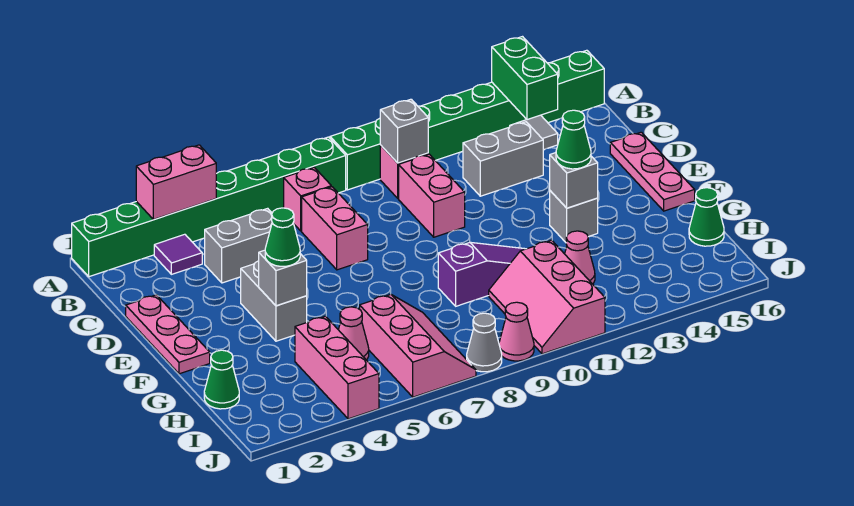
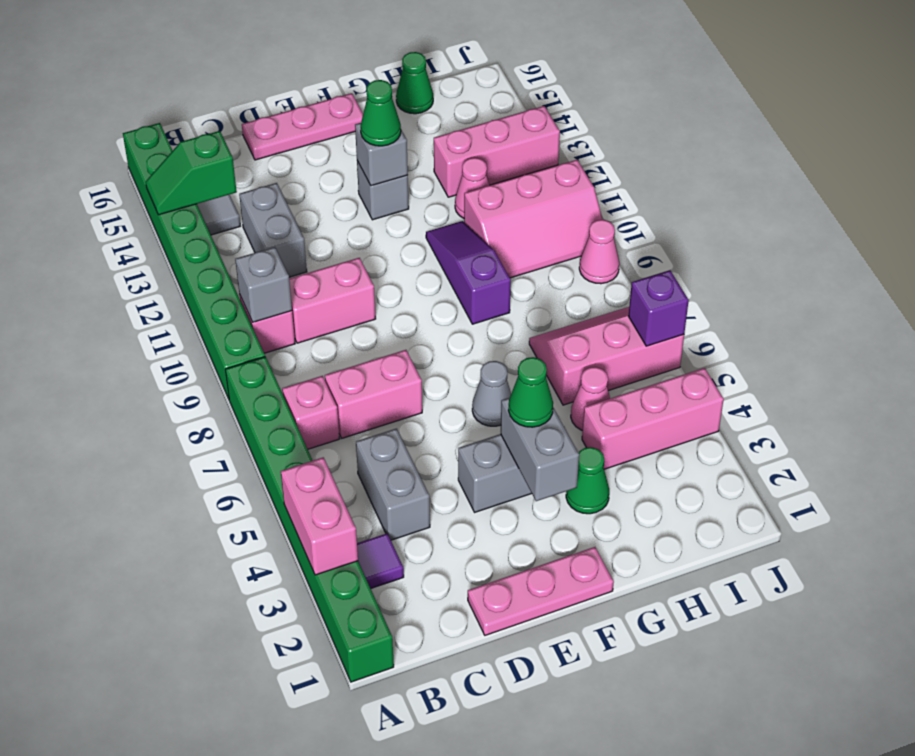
green 1x2 brick [492,37,558,120] -> green 1x2 slope [146,131,237,215]
grey 1x1 brick [259,250,307,306] -> grey 1x2 brick [501,398,579,501]
green 1x1 cone [204,350,239,409] -> green 1x1 cone moved to [566,447,609,514]
none -> pink 1x3 brick [434,106,560,197]
none -> purple 1x1 brick [629,270,689,346]
grey 1x1 cone [467,313,502,372] -> grey 1x1 cone moved to [472,361,511,426]

